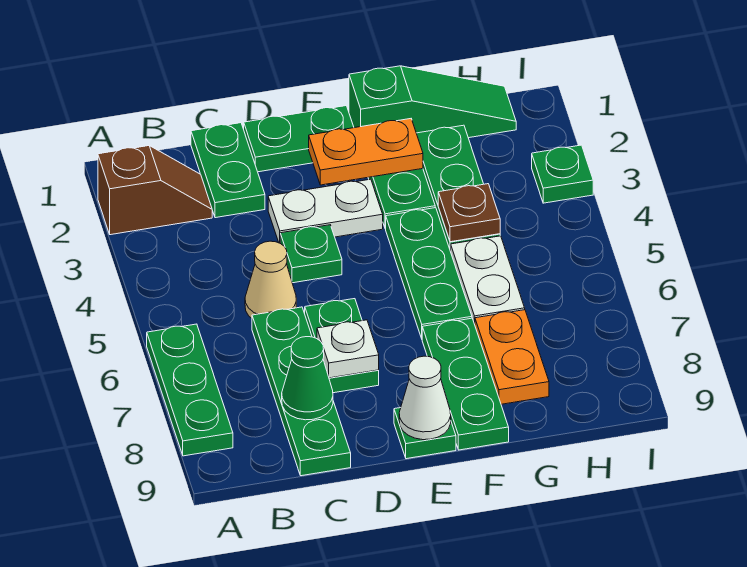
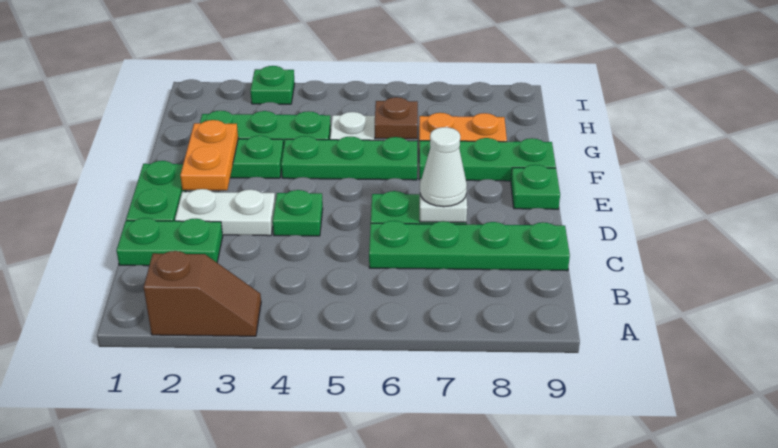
brown 1x2 slope [98,146,212,235] -> brown 1x2 slope turned to [144,251,261,336]
green 1x3 plate [147,324,233,456] -> none
tan 1x1 cone [245,241,296,318] -> none
green 1x1 cone [282,337,333,420] -> none
white 1x2 plate [268,179,383,243] -> white 1x2 plate turned to [175,189,275,236]
white 1x1 cone [399,356,451,440] -> white 1x1 cone moved to [420,127,467,207]
green 1x3 slope [349,66,516,138] -> none
brown 1x1 plate [438,184,500,242] -> brown 1x1 plate moved to [375,97,418,139]

